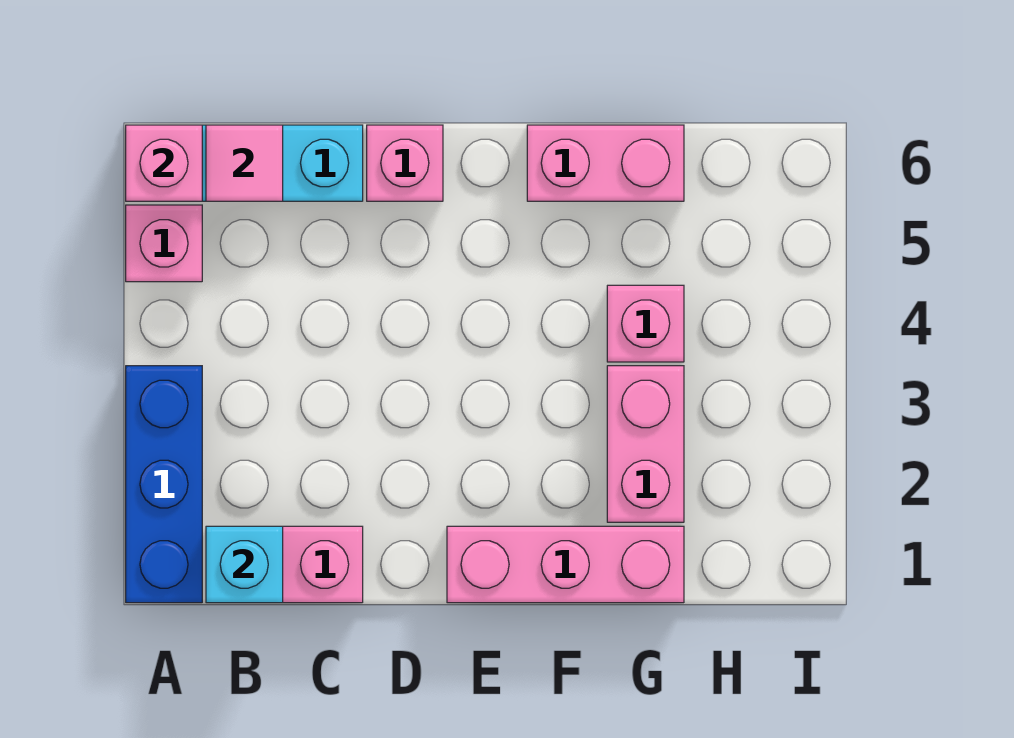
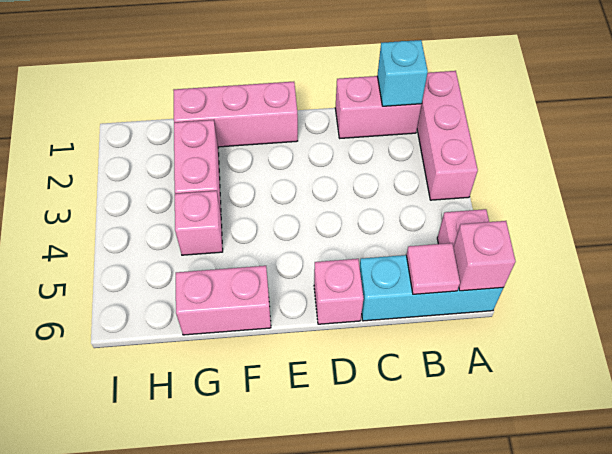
blue 1x3 brick [126,366,202,603] -> pink 1x3 brick [417,71,478,200]

